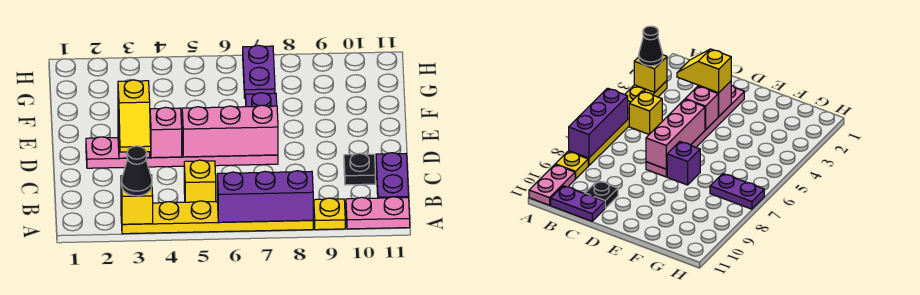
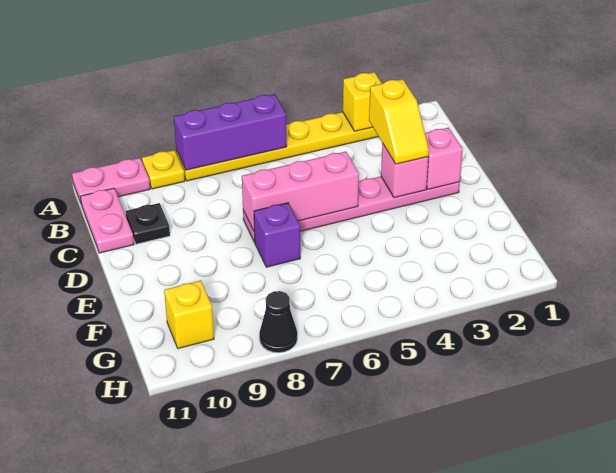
black 1x1 cone [121,146,152,196] -> black 1x1 cone moved to [259,291,297,353]
yellow 1x1 brick [184,160,216,202] -> yellow 1x1 brick moved to [164,281,214,349]
purple 1x2 plate [376,153,409,198] -> pink 1x2 plate [80,188,134,253]
yellow 1x2 slope [118,80,151,152] -> yellow 1x2 slope turned to [369,79,429,164]
pink 1x1 brick [150,107,182,158] -> pink 1x1 brick moved to [425,128,463,189]
purple 1x2 plate [243,45,275,99] -> none

